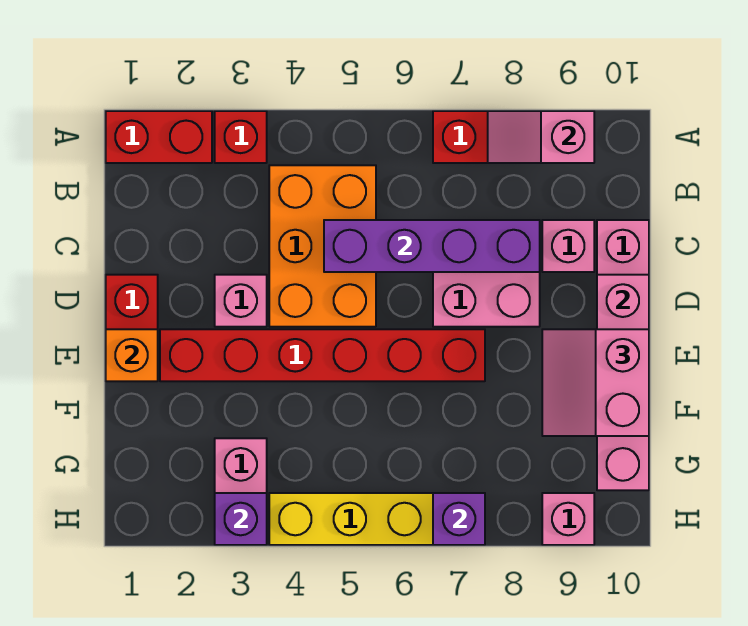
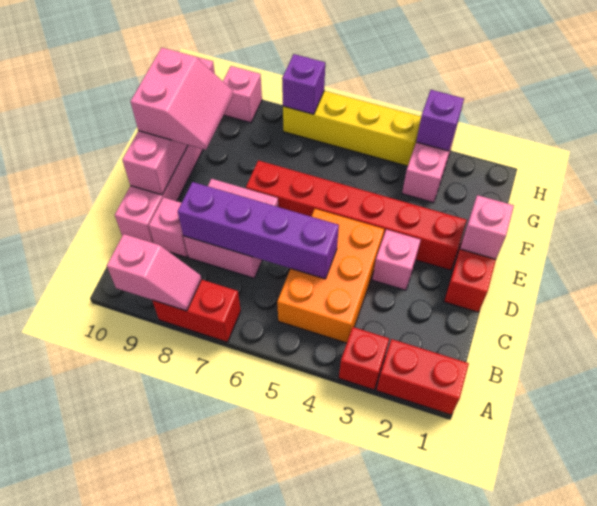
orange 1x1 brick [106,329,158,381] -> pink 1x1 brick [460,195,514,259]

